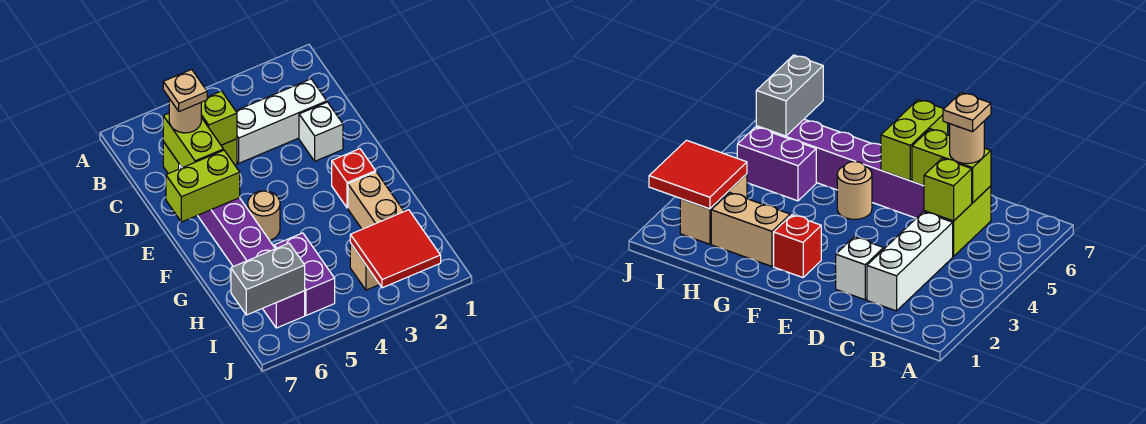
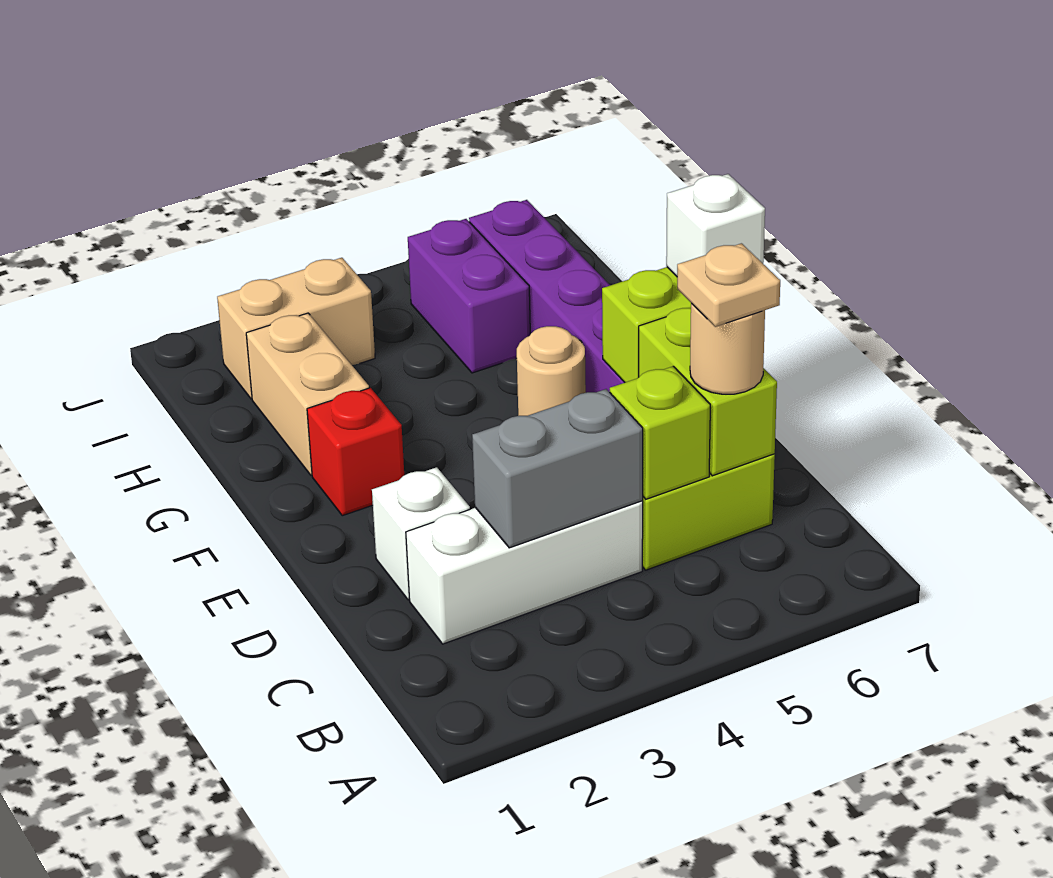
none -> white 1x1 brick [666,174,765,276]
red 2x2 tile [350,210,441,288] -> none
grey 1x2 brick [231,243,305,315] -> grey 1x2 brick moved to [472,389,643,548]

